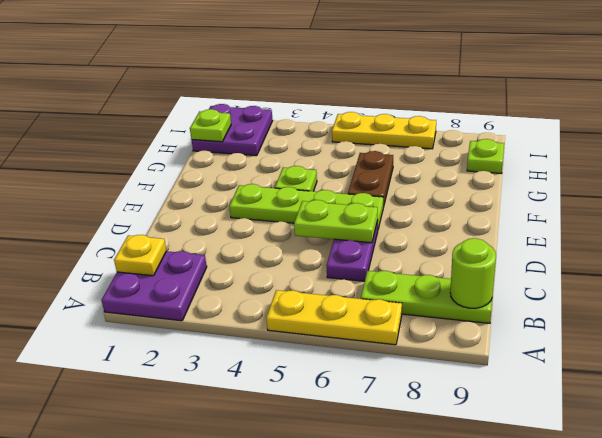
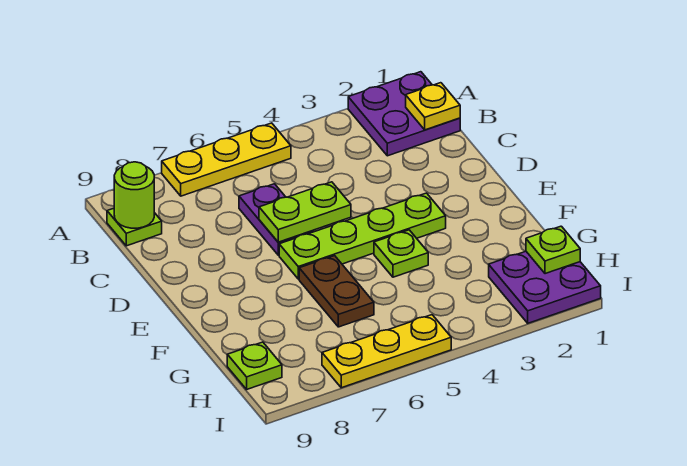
lime 1x3 plate [361,271,492,323] -> lime 1x1 plate [107,208,162,246]

